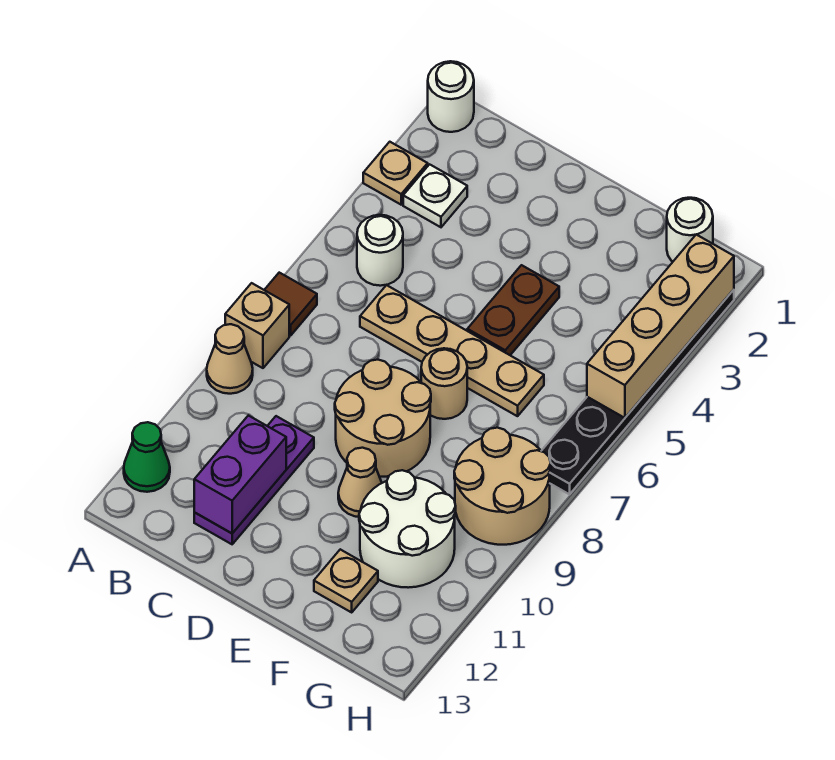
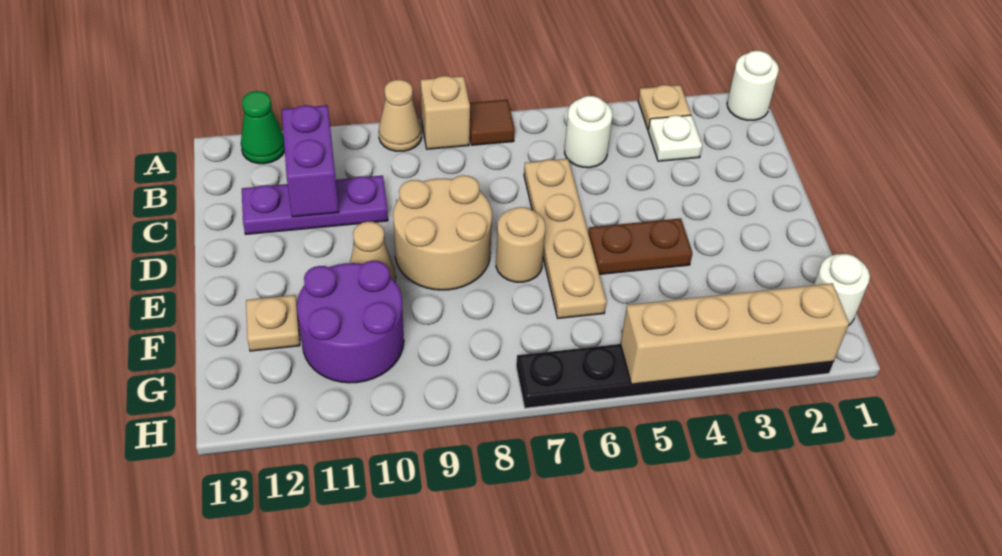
purple 1x2 brick [194,415,286,533] -> purple 1x2 brick turned to [282,105,339,217]
white 2x2 round brick [359,470,456,588] -> purple 2x2 round brick [297,261,404,383]
tan 2x2 round brick [454,428,551,545] -> none

